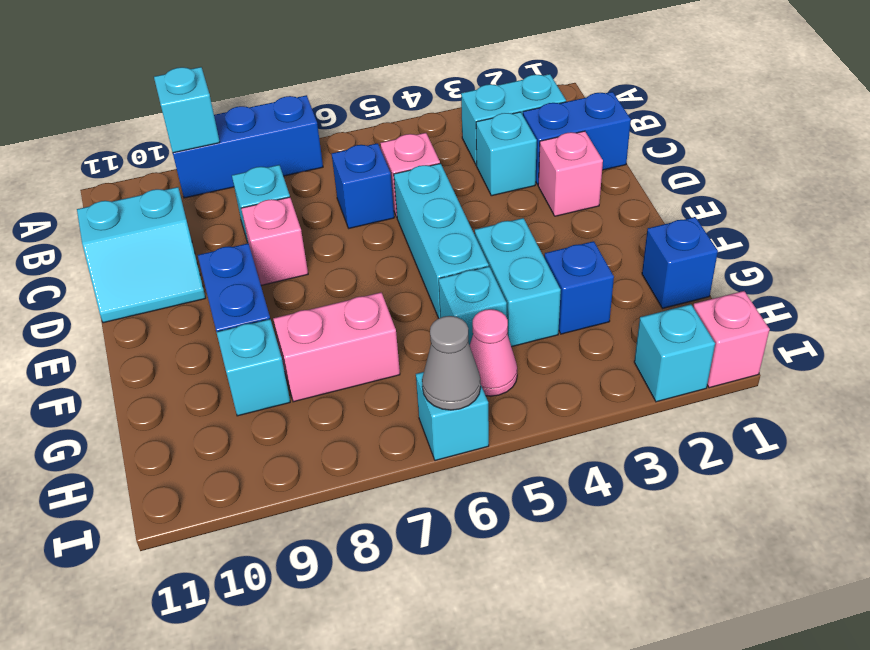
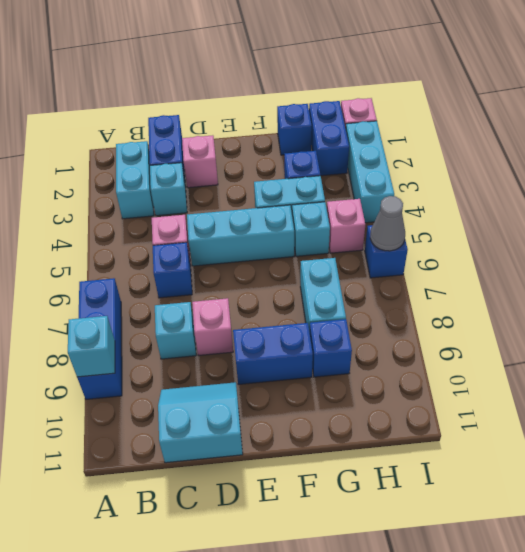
cyan 2x2 slope [77,187,205,323] -> cyan 2x2 slope turned to [158,382,243,463]
pink 1x2 brick [273,292,400,402] -> cyan 1x2 brick [300,258,346,332]
cyan 1x1 brick [216,319,290,416] -> blue 1x1 brick [310,319,352,377]
none -> blue 1x2 brick [309,101,349,176]
pink 1x1 cone [470,309,517,396] -> pink 1x1 brick [327,199,365,253]
cyan 1x1 brick [634,304,715,402] -> cyan 1x3 brick [345,121,394,223]
cyan 1x1 brick [416,372,489,461] -> blue 1x1 brick [365,225,408,278]

